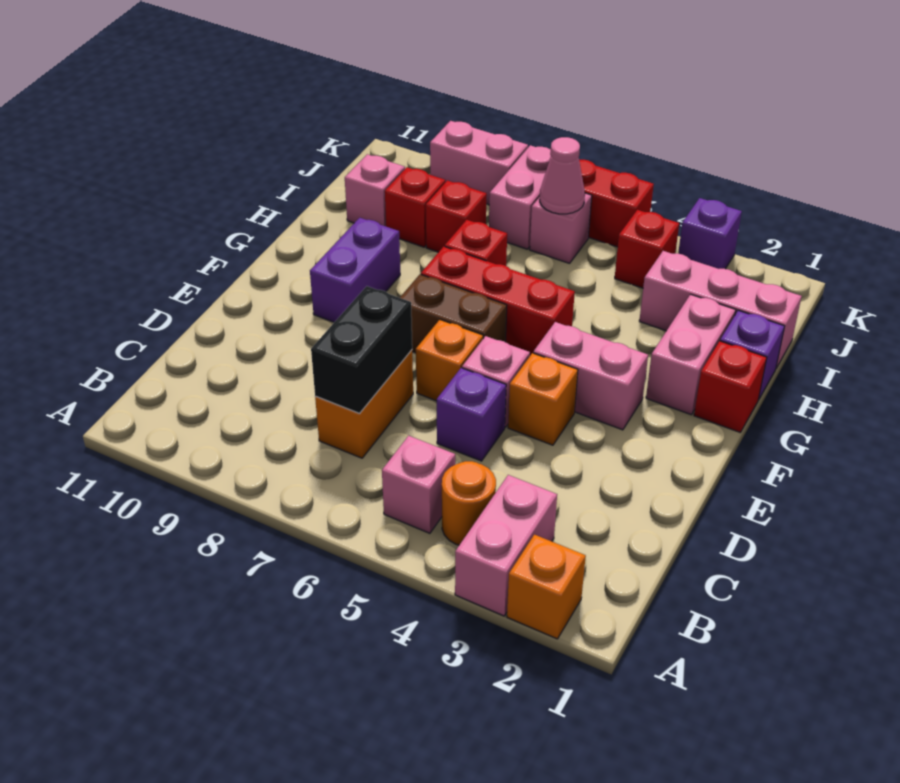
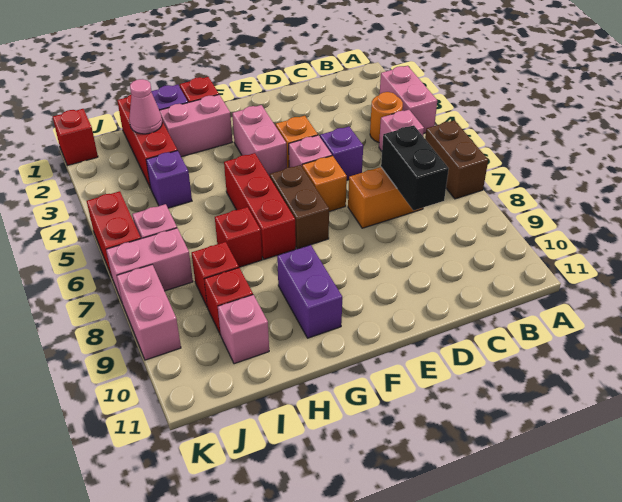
orange 1x1 brick [507,535,586,639] -> none
pink 1x2 brick [455,475,557,616] -> pink 1x2 brick turned to [380,66,437,133]
none -> brown 1x2 brick [425,120,488,199]
black 1x2 brick [311,286,412,414] -> black 1x2 brick turned to [381,125,449,210]
purple 1x2 brick [310,218,400,322] -> purple 1x2 brick turned to [277,245,342,338]
pink 1x3 brick [639,251,802,368] -> red 1x3 brick [117,94,177,188]
red 1x1 brick [615,210,679,288] -> red 1x1 brick moved to [53,109,98,166]
pink 1x1 cone [540,137,585,214] -> pink 1x1 cone moved to [129,79,162,134]
purple 1x1 brick [678,198,742,269] -> purple 1x1 brick moved to [146,151,192,208]

